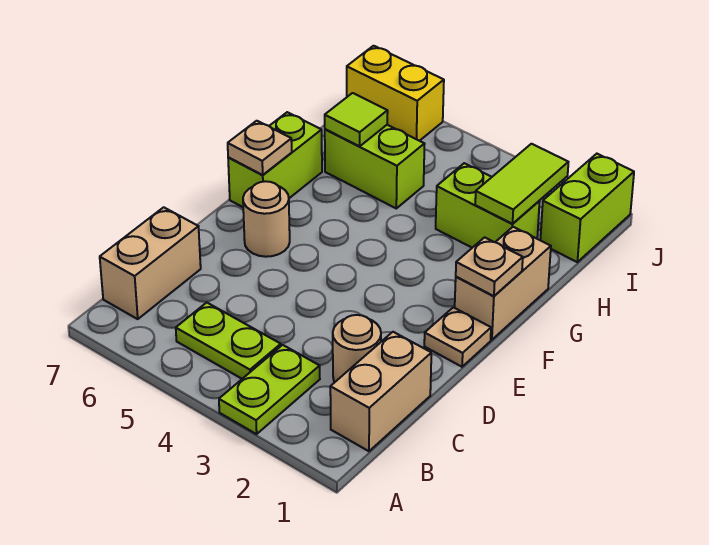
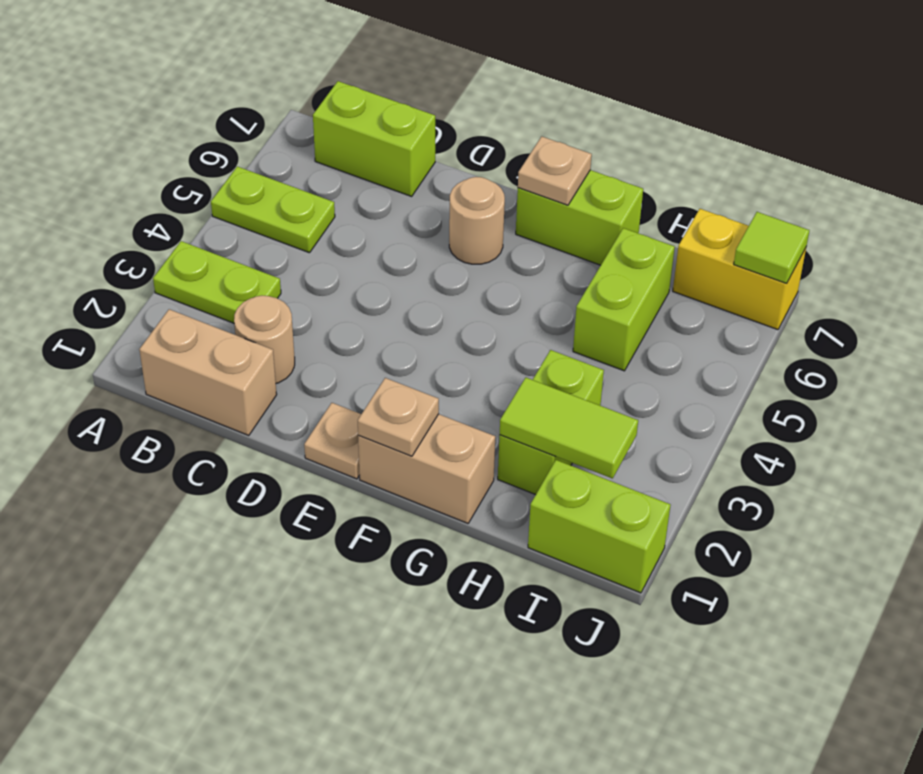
lime 1x2 plate [176,303,281,379] -> lime 1x2 plate turned to [211,166,335,253]
tan 1x2 brick [100,207,201,319] -> lime 1x2 brick [313,81,435,196]
lime 1x1 tile [325,93,388,146] -> lime 1x1 tile moved to [734,212,809,283]
yellow 1x2 brick [347,46,444,141] -> yellow 1x2 brick turned to [673,209,806,330]

